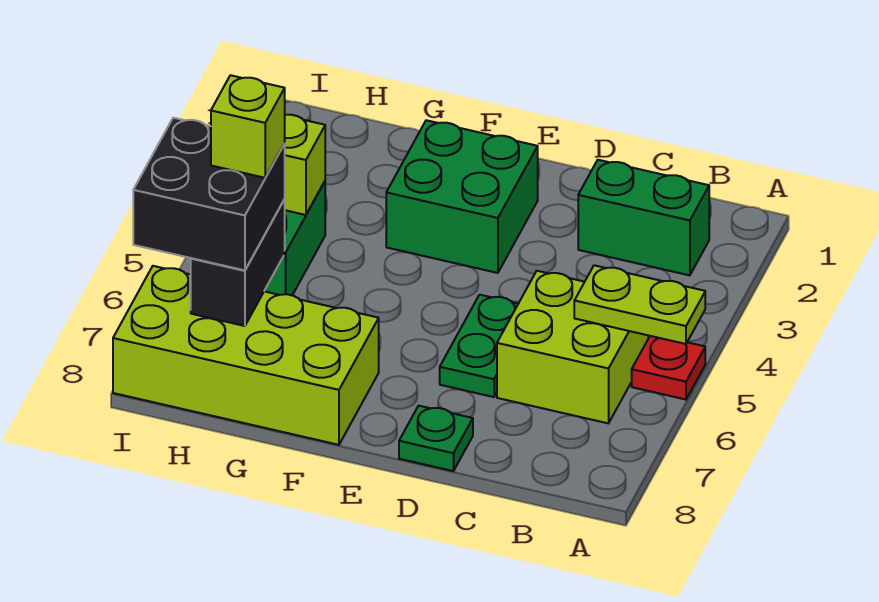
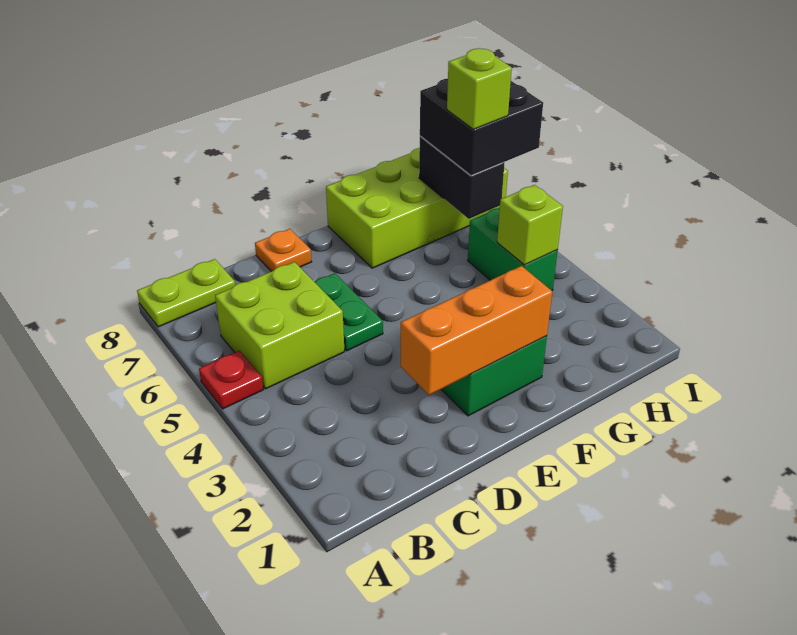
lime 1x2 plate [574,265,705,344] -> lime 1x2 plate moved to [137,259,235,327]
green 1x2 brick [578,160,709,275] -> none
none -> orange 1x3 brick [401,266,552,395]
green 1x1 plate [399,406,473,471] -> orange 1x1 plate [255,229,312,271]

